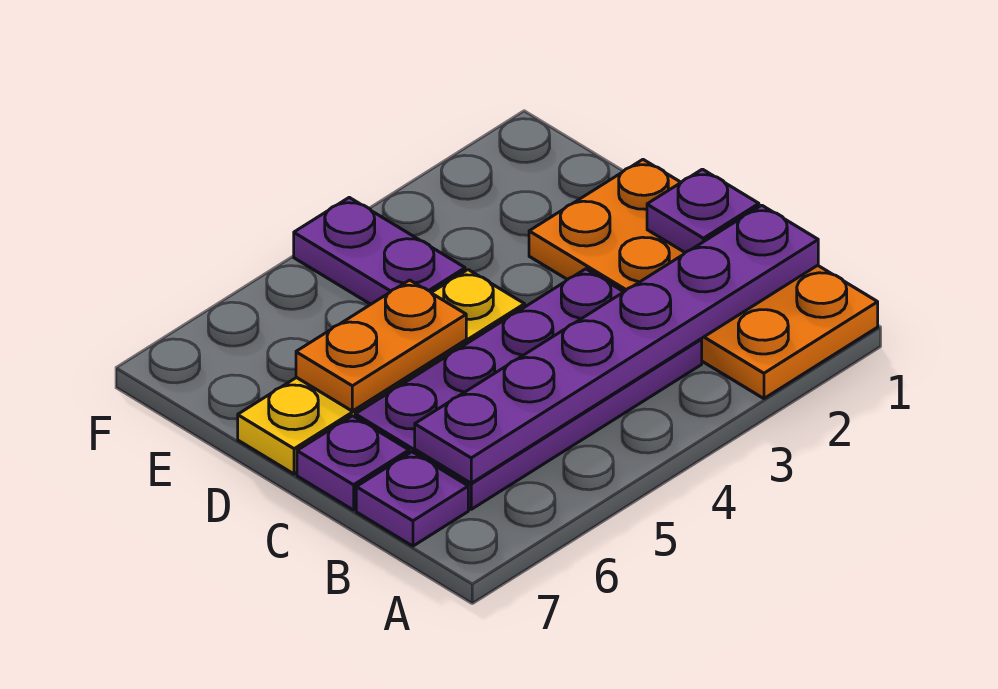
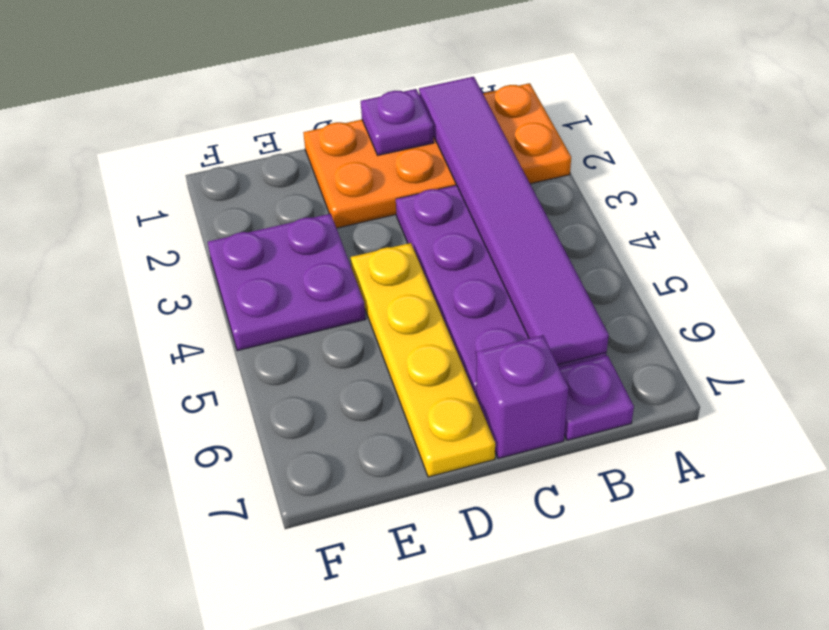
purple 1x6 plate [415,205,818,483] -> purple 1x6 tile [419,77,609,365]
purple 1x1 plate [297,416,409,510] -> purple 1x1 brick [476,335,568,458]
orange 1x2 plate [296,280,466,411] -> none
purple 1x2 plate [294,197,465,304] -> purple 2x2 plate [208,214,366,351]

